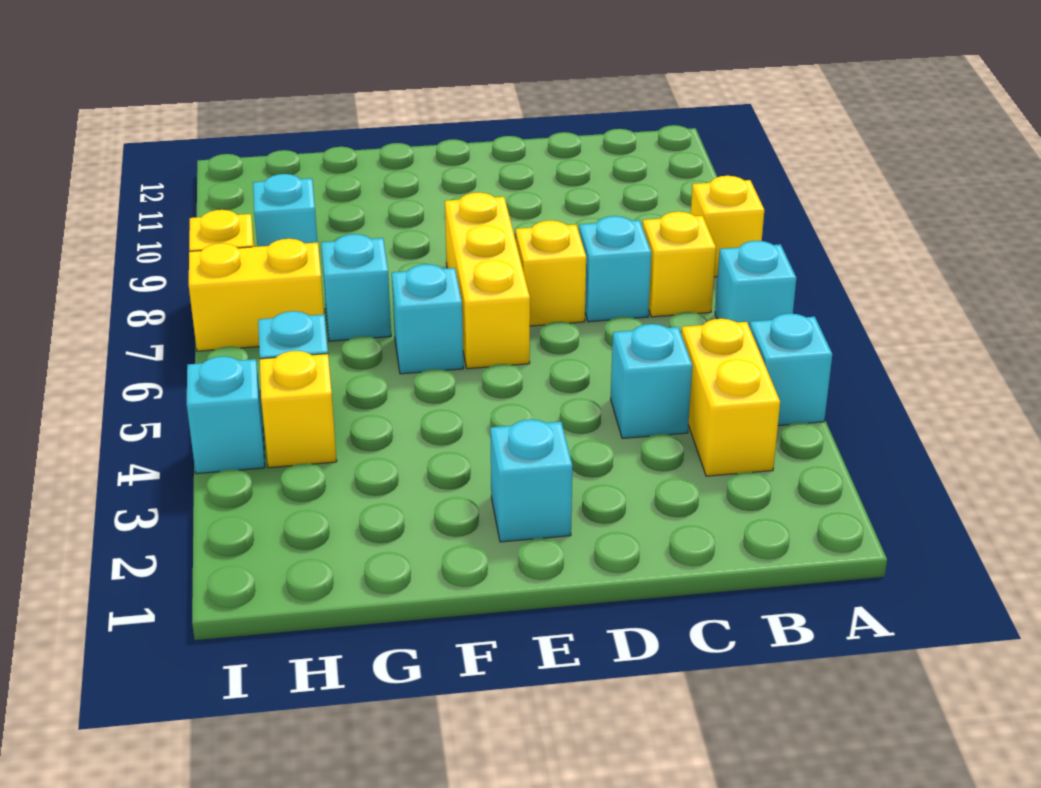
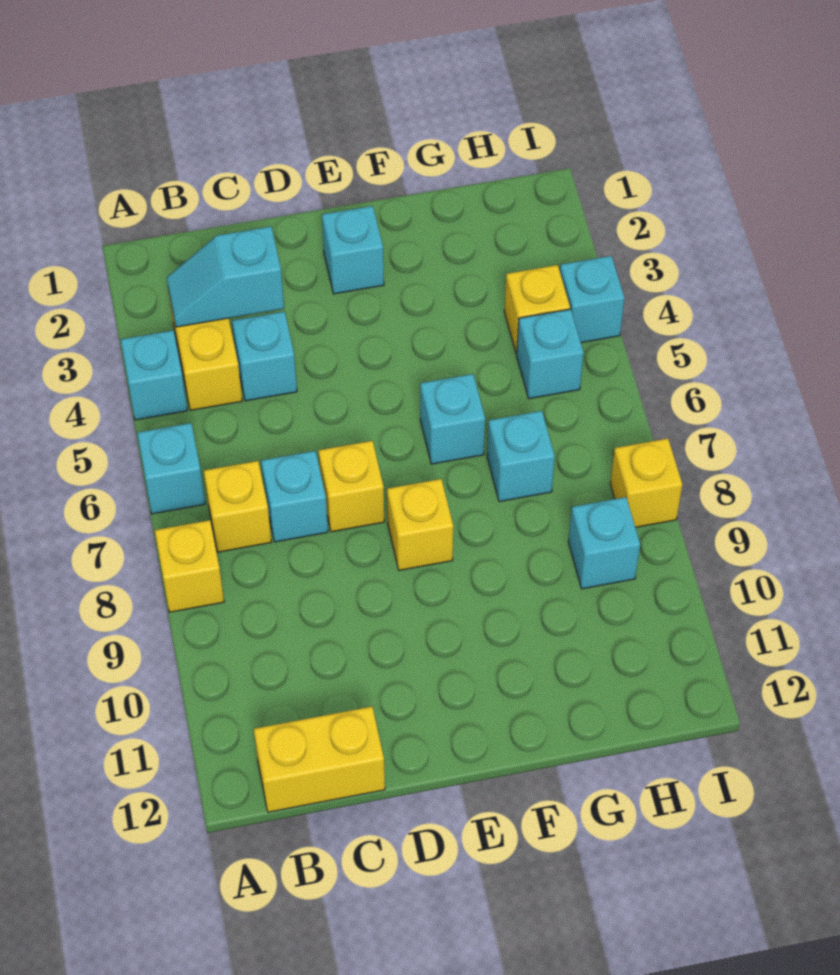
none -> cyan 1x2 slope [167,226,284,327]
yellow 1x3 brick [445,192,530,369] -> yellow 1x1 brick [387,479,453,570]
yellow 1x2 brick [189,239,324,351] -> yellow 1x2 brick moved to [254,707,385,812]

